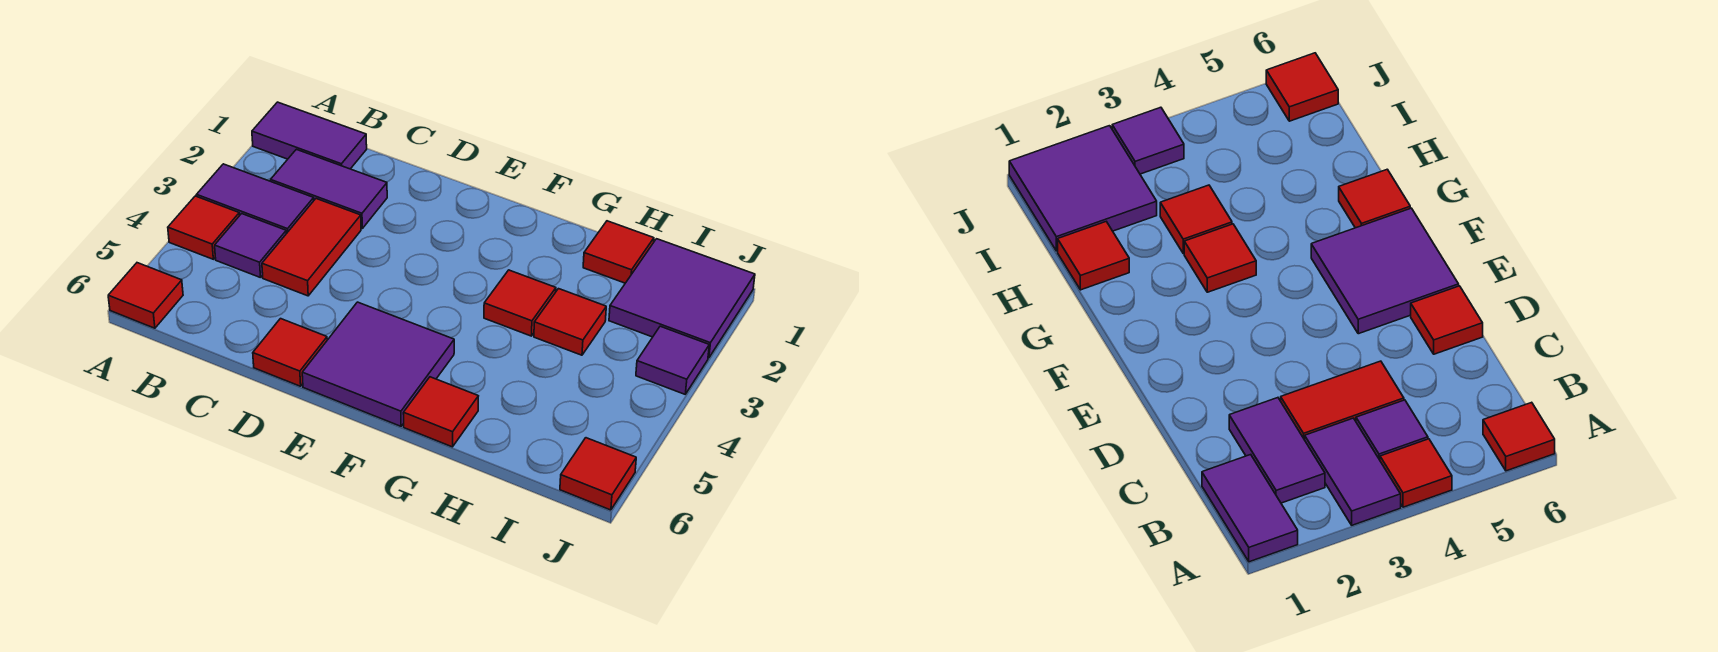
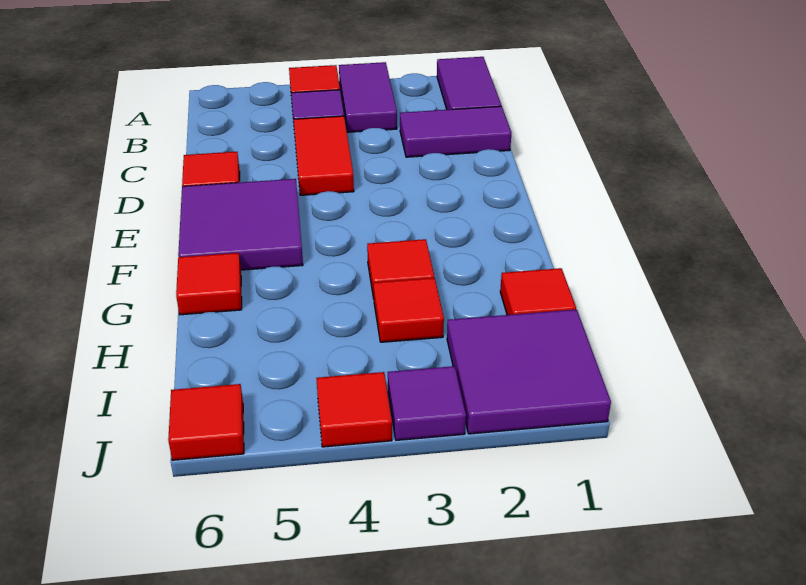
red 1x1 tile [108,263,183,328] -> red 1x1 tile moved to [316,372,392,447]
purple 1x2 tile [271,149,387,228] -> purple 1x2 tile turned to [400,106,511,157]
red 1x2 tile [262,199,361,296] -> red 1x2 tile turned to [294,116,354,195]

